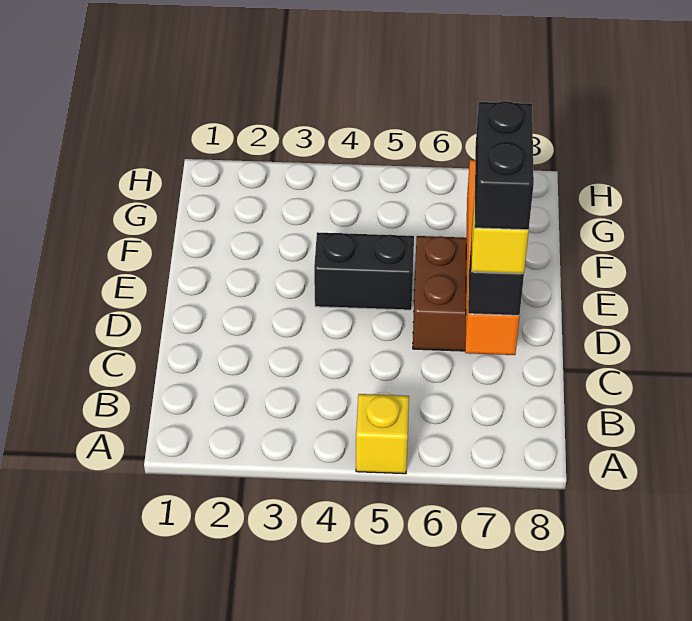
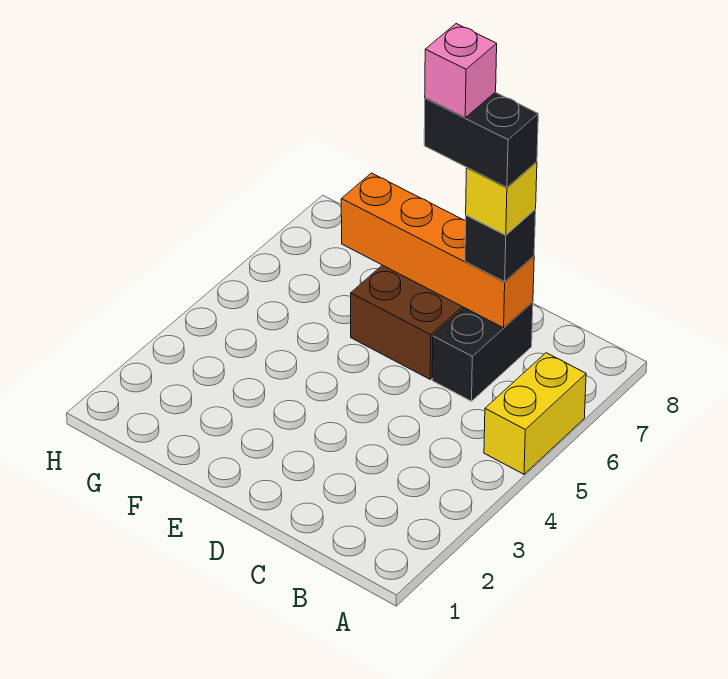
yellow 1x1 brick [356,394,409,474] -> yellow 1x2 brick [484,353,586,474]
none -> pink 1x1 brick [425,24,497,118]
black 1x2 brick [314,232,414,310] -> black 1x2 brick moved to [432,302,533,401]

